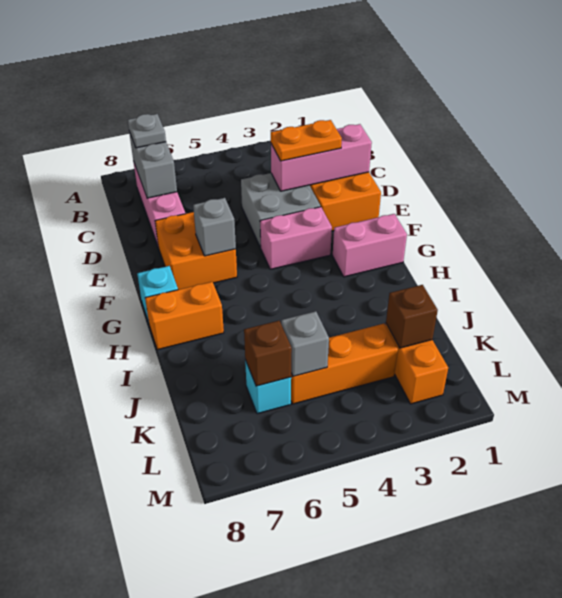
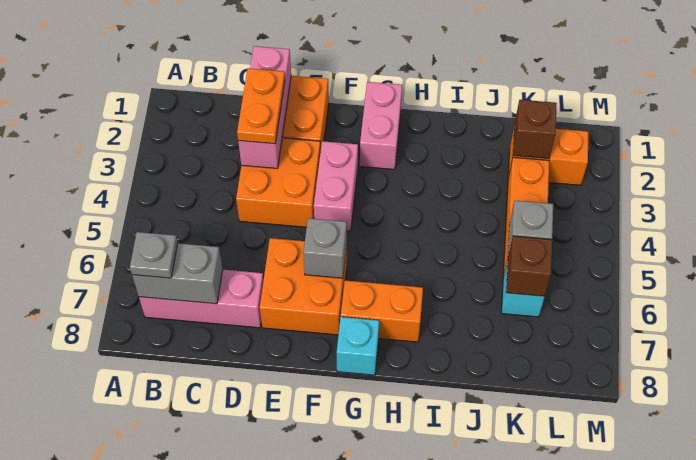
grey 2x2 brick [241,173,321,247] -> orange 2x2 brick [236,138,321,227]
orange 1x2 brick [145,282,224,350] -> orange 1x2 brick turned to [341,280,423,342]

